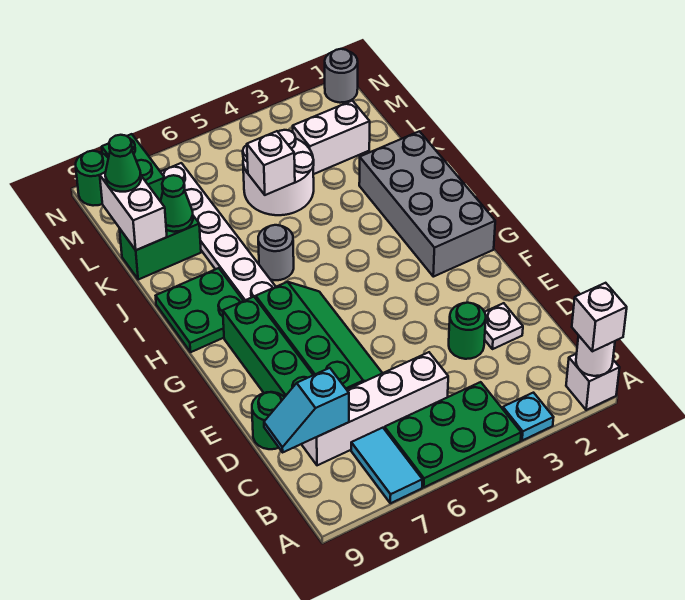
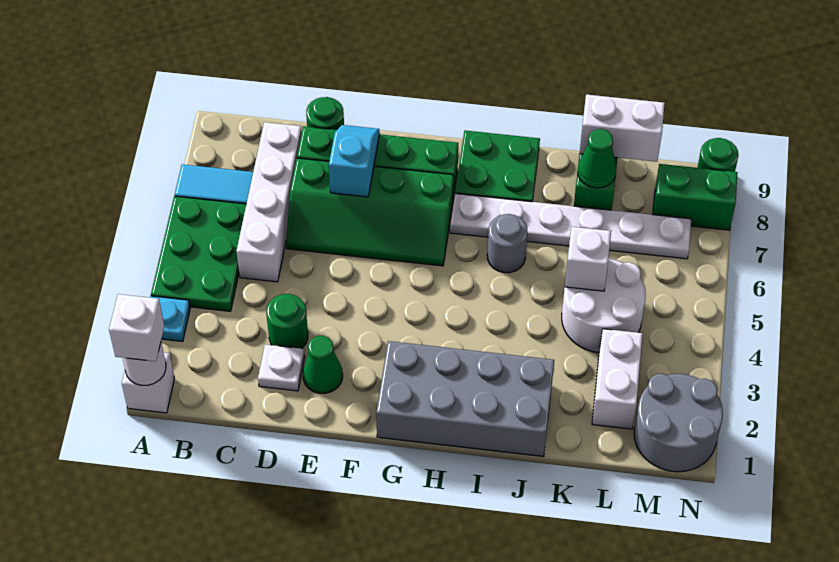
cyan 1x2 slope [264,368,349,452] -> cyan 1x2 slope moved to [329,125,380,197]
green 1x1 cone [105,135,141,192] -> green 1x1 cone moved to [303,336,343,393]
grey 1x1 round brick [325,49,358,103] -> grey 2x2 round brick [634,374,723,472]

